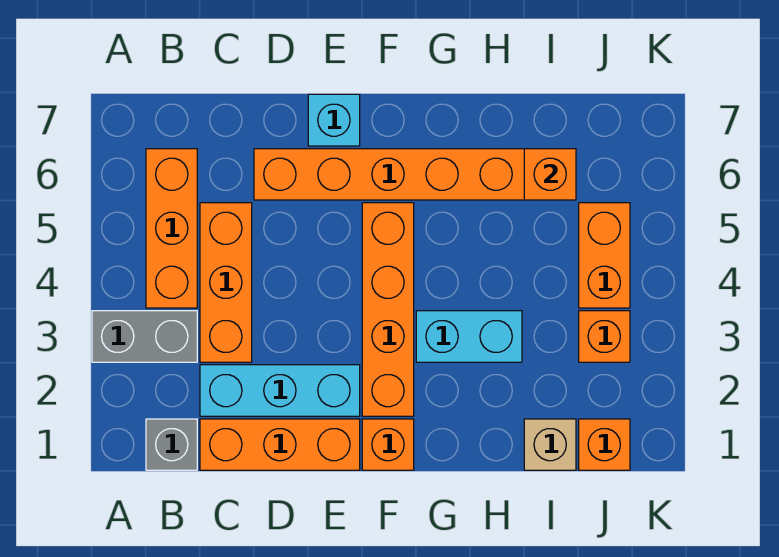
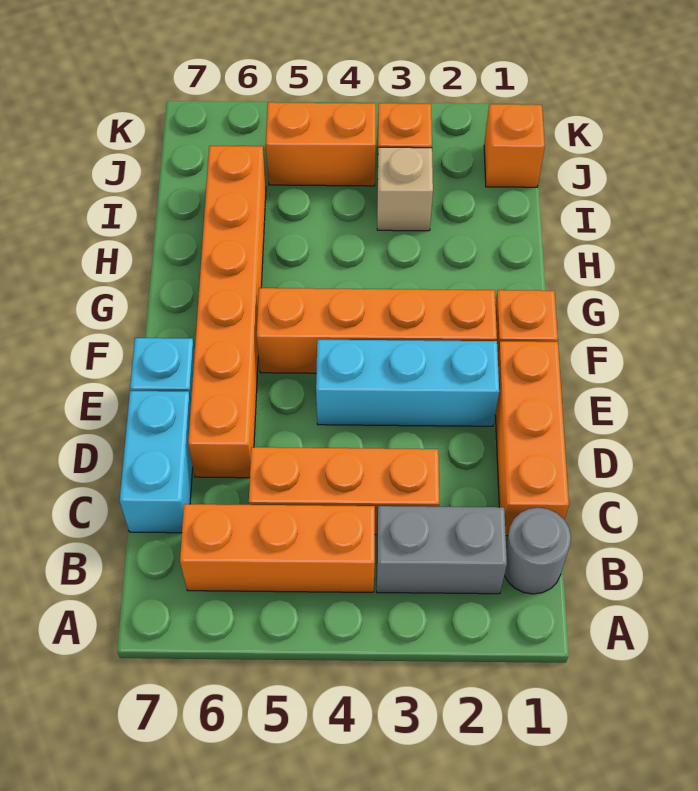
grey 1x2 brick [92,311,197,362] -> grey 1x2 brick turned to [377,506,507,594]
grey 1x1 brick [146,419,197,470] -> grey 1x1 round brick [504,508,571,594]
cyan 1x3 brick [200,365,360,416] -> cyan 1x3 brick turned to [316,340,499,426]
cyan 1x2 brick [416,311,522,362] -> cyan 1x2 brick moved to [120,391,193,533]
tan 1x1 brick [524,419,576,470] -> tan 1x1 brick moved to [377,147,433,231]
orange 1x1 brick [524,149,576,200] -> none

